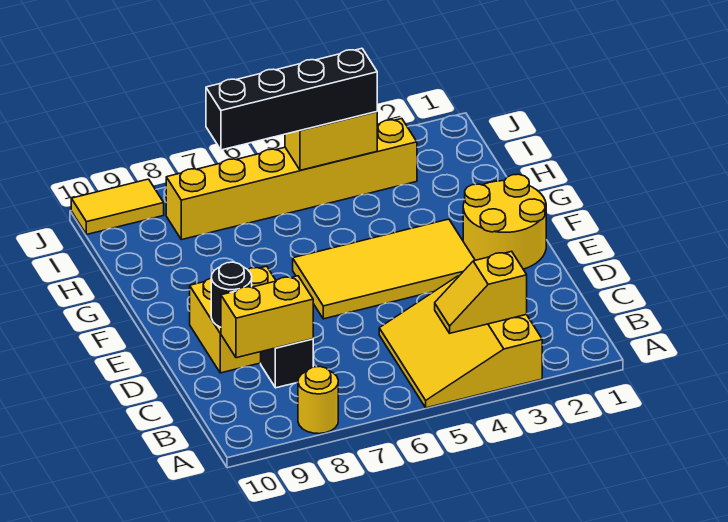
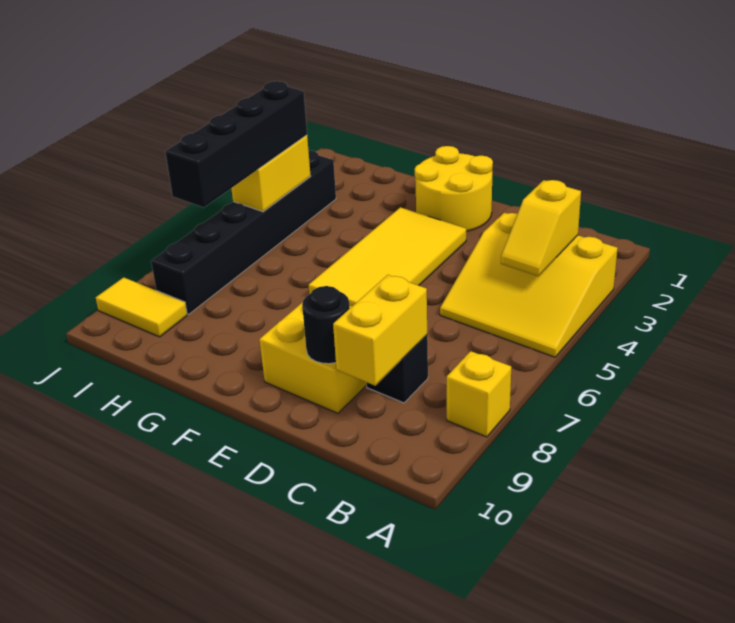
yellow 1x1 round brick [298,367,338,434] -> yellow 1x1 brick [447,351,511,437]
yellow 1x6 brick [166,119,417,240] -> black 1x6 brick [151,150,336,314]
yellow 1x2 tile [71,179,164,235] -> yellow 1x2 tile turned to [96,277,187,337]

